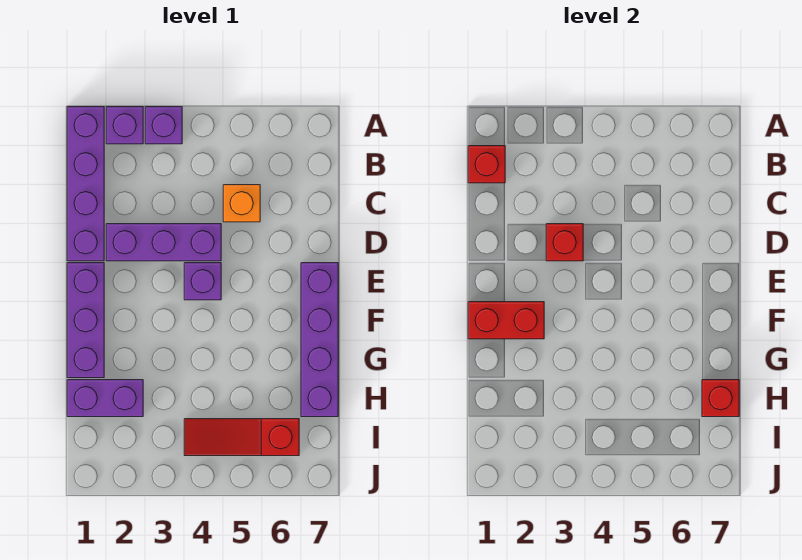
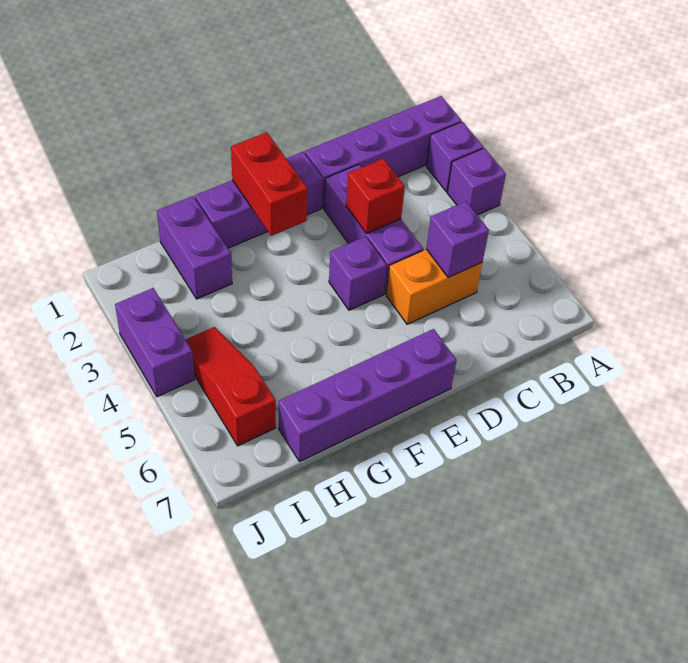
red 1x1 brick [468,146,505,183] -> none
orange 1x1 brick [223,185,260,222] -> orange 1x2 brick [386,249,482,324]
none -> purple 1x1 brick [426,201,489,277]
red 1x1 brick [702,380,739,417] -> none
none -> purple 1x2 brick [115,288,195,397]

